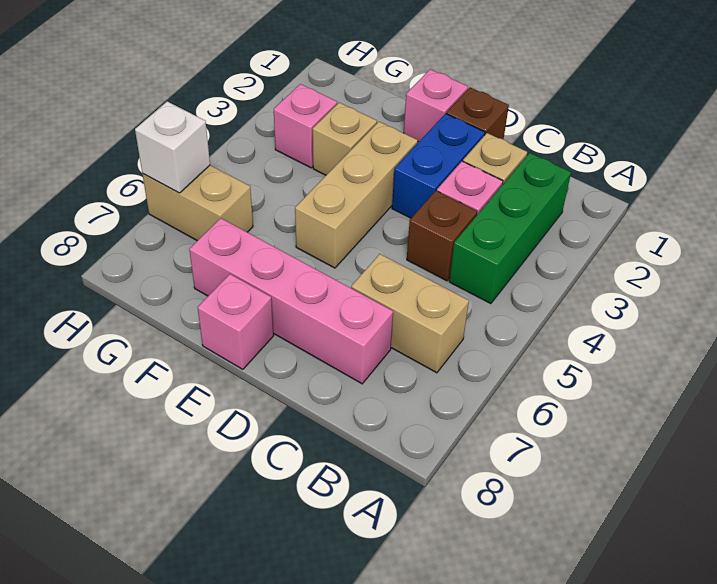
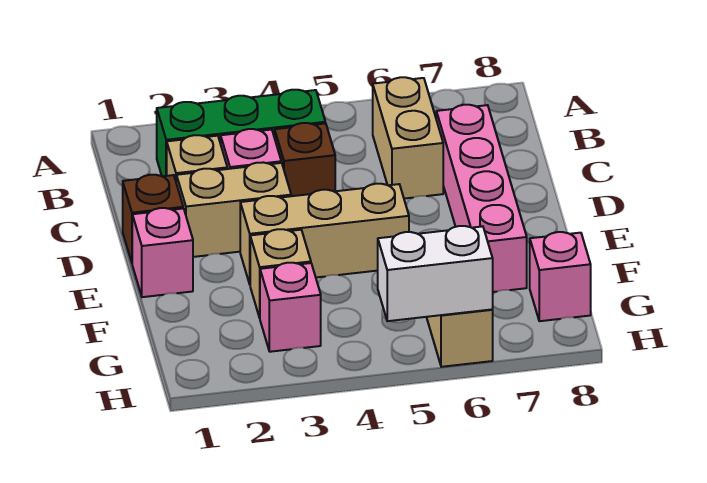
blue 1x2 brick [392,114,485,218] -> tan 1x2 brick [176,162,291,257]
pink 1x1 brick [197,274,273,369] -> pink 1x1 brick moved to [530,232,591,321]
white 1x1 brick [135,101,210,193] -> white 1x2 brick [378,226,493,321]

